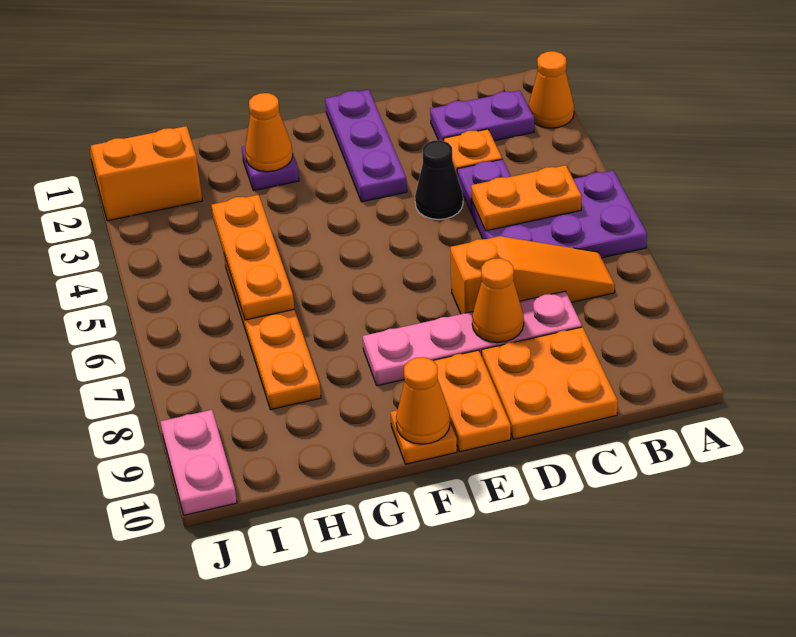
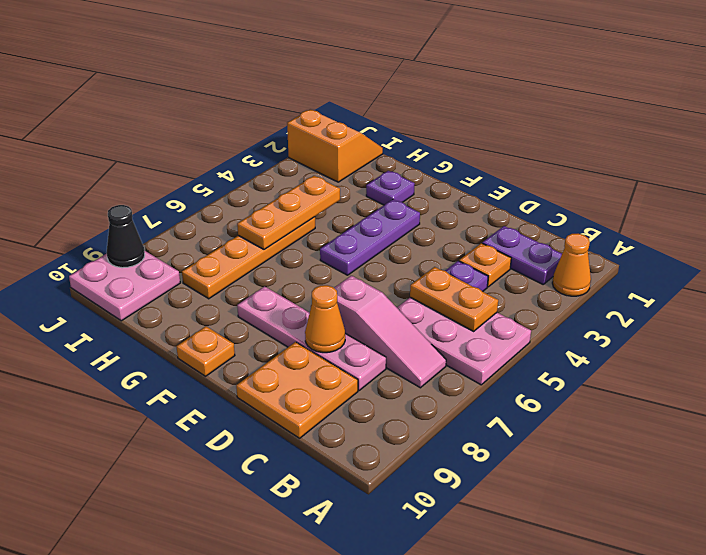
purple 2x3 plate [472,171,647,258] -> pink 2x3 plate [397,297,531,385]
orange 1x3 slope [450,236,615,314] -> pink 1x3 slope [334,276,446,388]
black 1x1 cone [415,140,463,220] -> black 1x1 cone moved to [107,205,145,268]
purple 1x3 plate [325,90,407,202] -> purple 1x3 plate moved to [320,200,420,275]
orange 1x2 plate [433,350,511,452] -> none
orange 1x1 cone [396,357,450,444] -> none
orange 1x1 cone [245,93,293,172] -> none
pink 1x2 plate [160,410,237,515] -> pink 2x2 plate [69,251,180,321]

